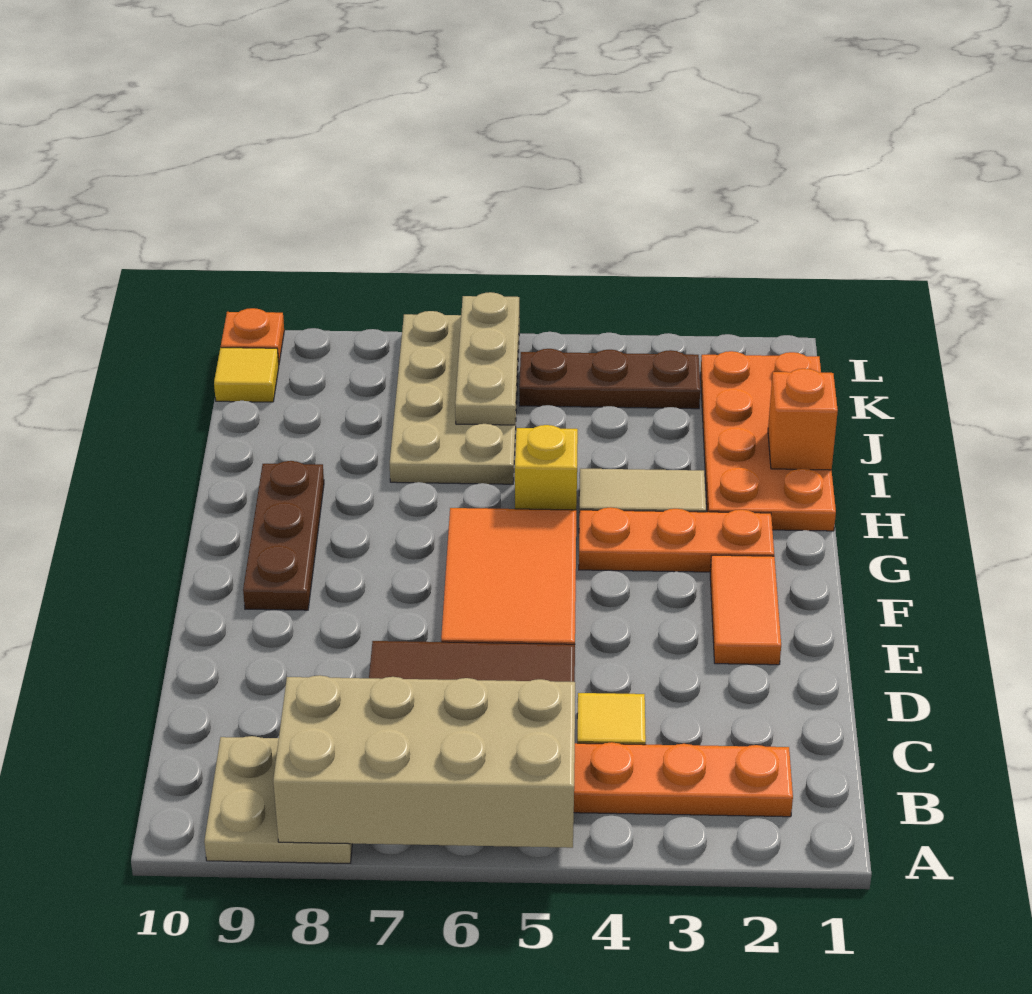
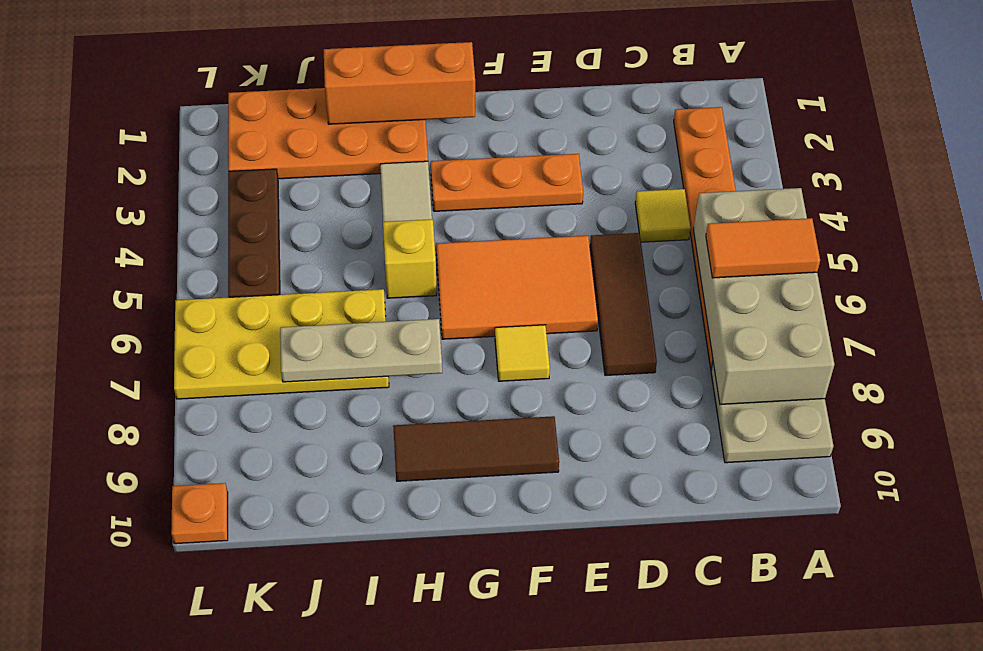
orange 1x2 tile [710,555,781,665] -> orange 1x2 tile moved to [706,218,820,278]
brown 1x3 plate [243,461,324,610] -> brown 1x3 tile [393,416,559,481]
orange 1x3 plate [579,507,774,572] -> orange 1x3 plate turned to [431,154,583,211]
orange 1x1 brick [768,369,838,470] -> orange 1x3 brick [324,42,475,124]
tan 2x4 plate [390,311,519,484] -> yellow 2x4 plate [174,289,389,399]
tan 1x3 plate [455,292,519,425] -> tan 1x3 plate moved to [280,319,442,382]
yellow 1x1 tile [214,348,279,402] -> yellow 1x1 tile moved to [495,325,550,381]

